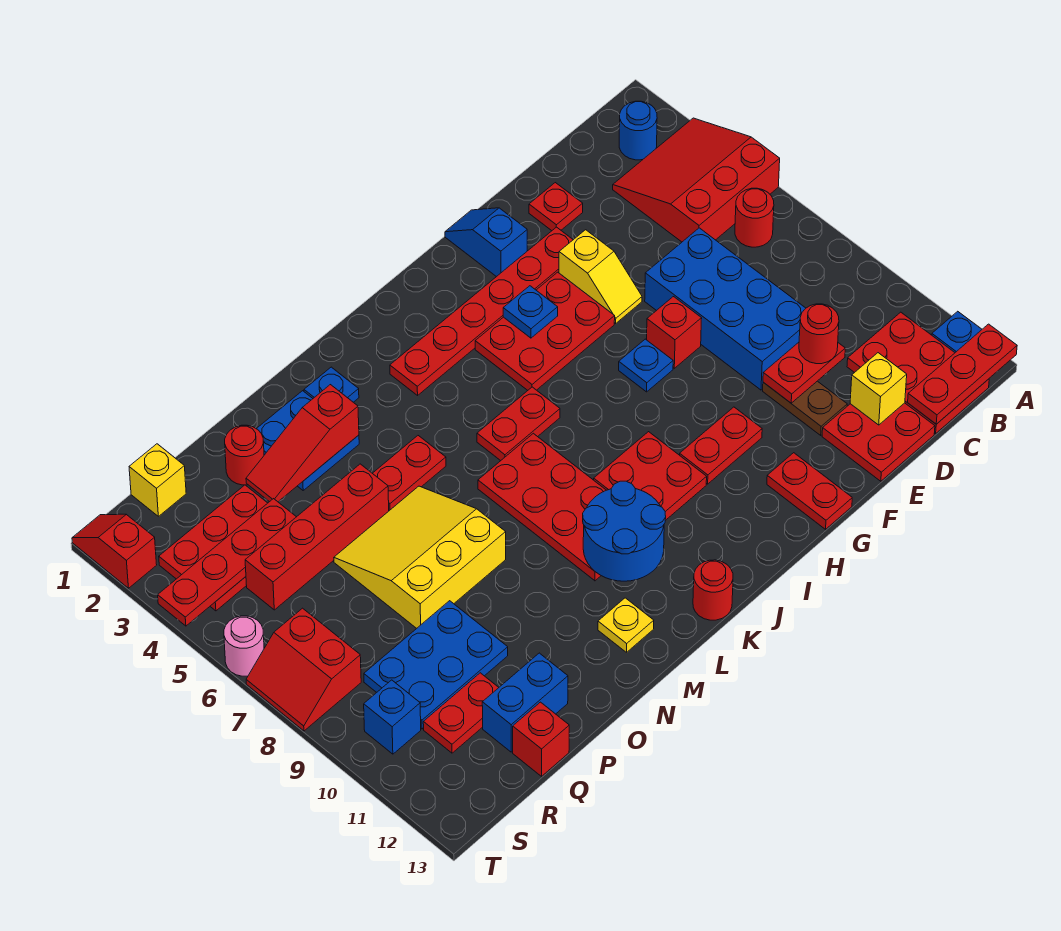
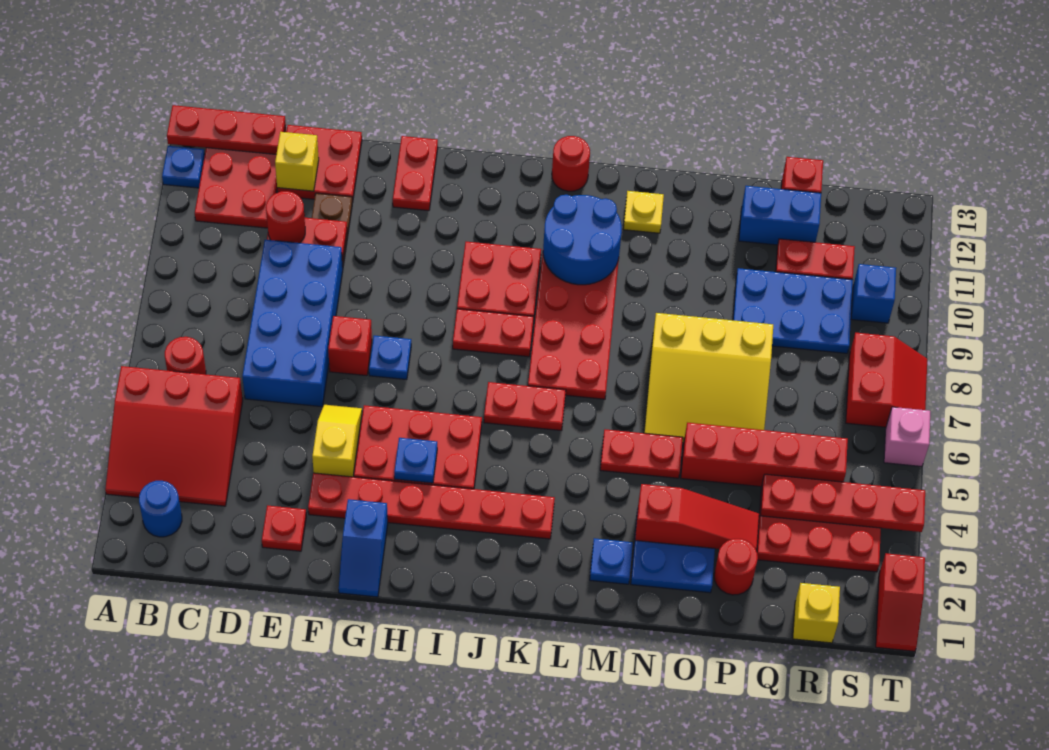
red 1x2 plate [680,407,762,484] -> red 1x2 plate moved to [453,309,534,357]
pink 1x1 round brick [224,616,264,676] -> pink 1x1 brick [884,407,930,467]

